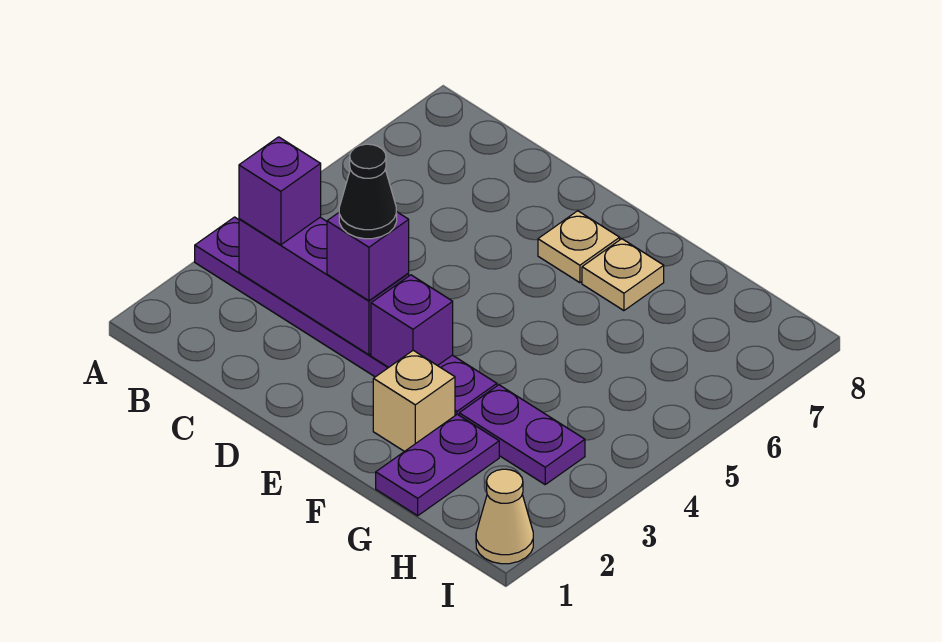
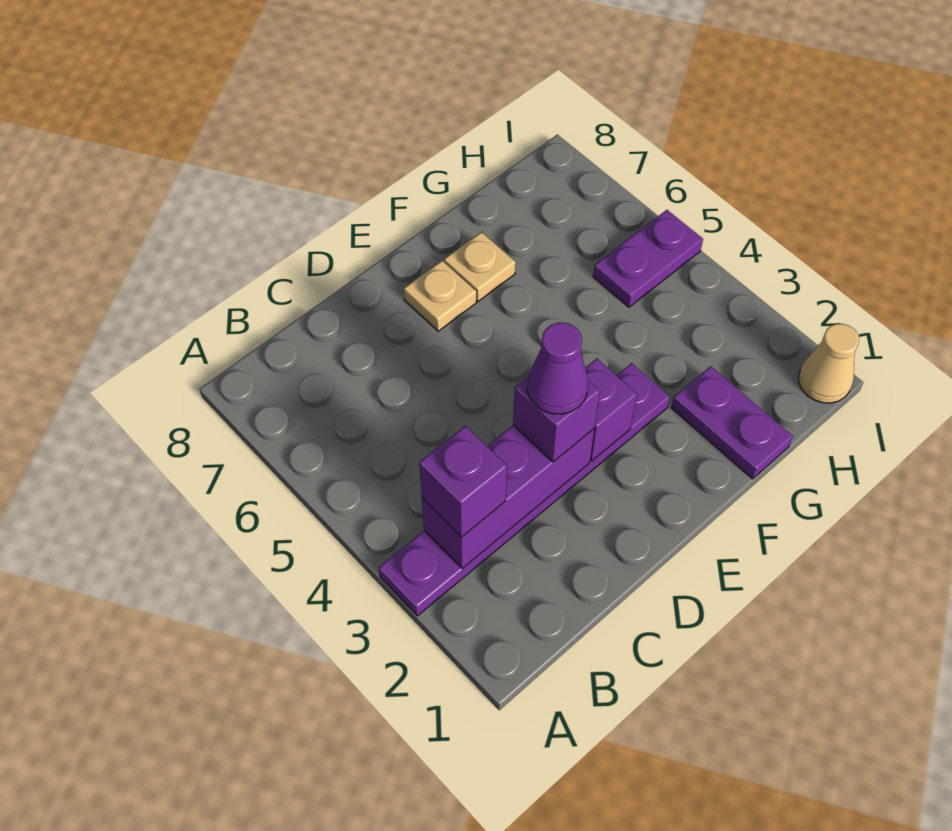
black 1x1 cone [339,144,397,239] -> purple 1x1 cone [527,323,588,414]
tan 1x1 brick [373,350,455,452] -> none
purple 1x2 plate [459,385,585,484] -> purple 1x2 plate moved to [593,210,703,307]

